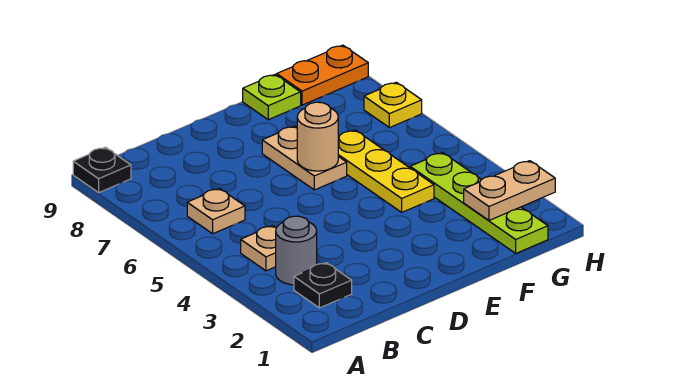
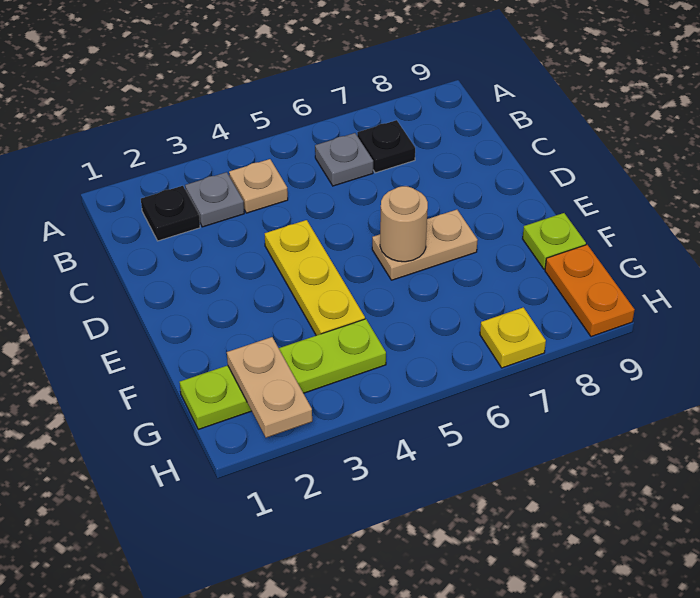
black 1x1 plate [73,147,131,193] -> black 1x1 plate moved to [357,120,415,173]
grey 1x1 round brick [276,216,317,285] -> grey 1x1 plate [185,172,244,227]
tan 1x1 plate [187,188,245,234] -> grey 1x1 plate [315,133,373,186]
yellow 1x3 plate [338,130,434,212] -> yellow 1x3 plate turned to [265,220,365,335]

